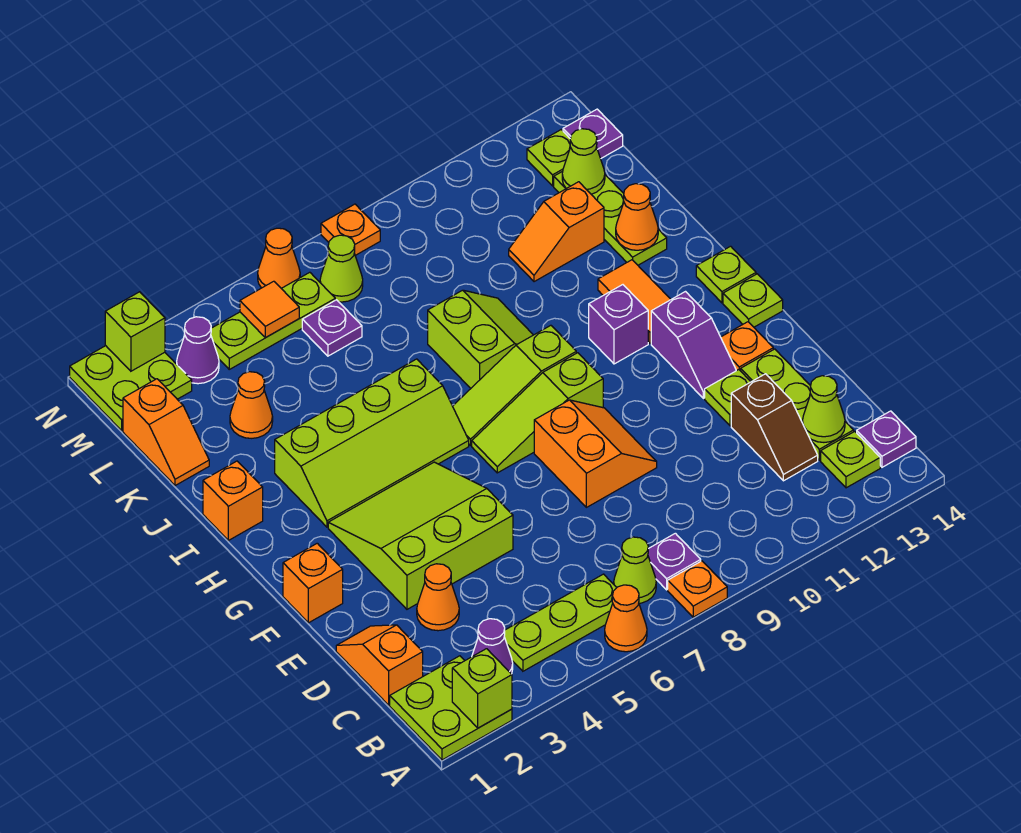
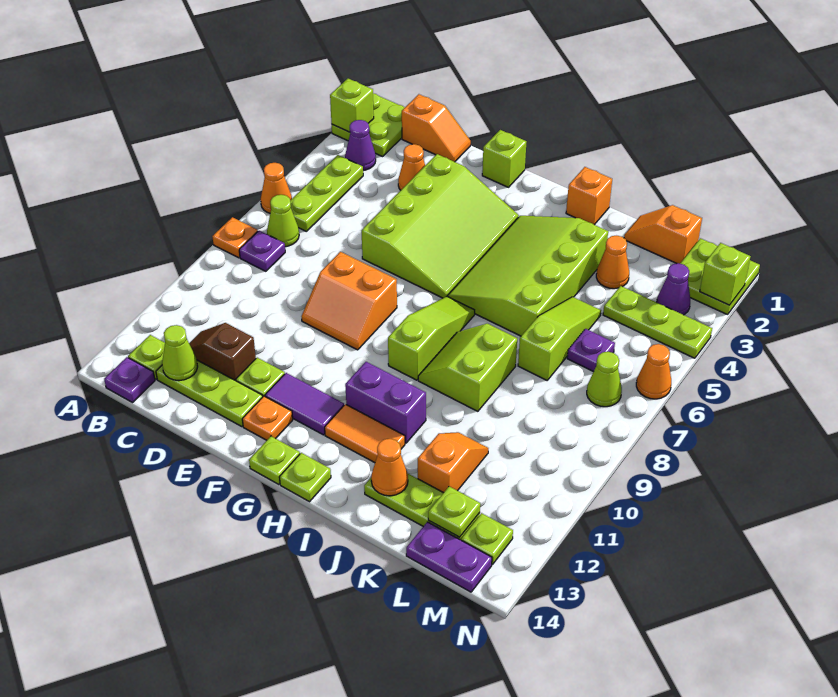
lime 3x3 slope [328,462,513,609] -> lime 3x4 slope [362,154,519,298]
orange 1x1 brick [283,543,343,623] -> lime 1x1 brick [482,130,526,187]
purple 1x2 slope [651,292,736,398] -> purple 1x2 tile [265,373,344,435]
lime 1x3 slope [472,353,603,473] -> lime 1x3 slope moved to [518,297,601,380]
lime 2x4 slope [275,359,469,527] -> lime 3x4 slope [448,216,608,336]
purple 1x1 brick [589,285,648,364] -> purple 1x2 brick [345,362,426,443]
lime 2x2 slope [428,290,533,388] -> lime 2x2 slope turned to [418,324,517,411]
lime 1x1 cone [562,129,605,194] -> lime 1x1 plate [428,486,480,537]
lime 1x3 plate [211,272,335,369] -> lime 1x3 plate turned to [603,286,712,358]
orange 1x1 tile [240,281,299,338] -> none
purple 1x1 plate [563,109,623,159] -> purple 1x2 plate [406,522,492,592]
orange 1x1 plate [321,204,380,255] -> none

